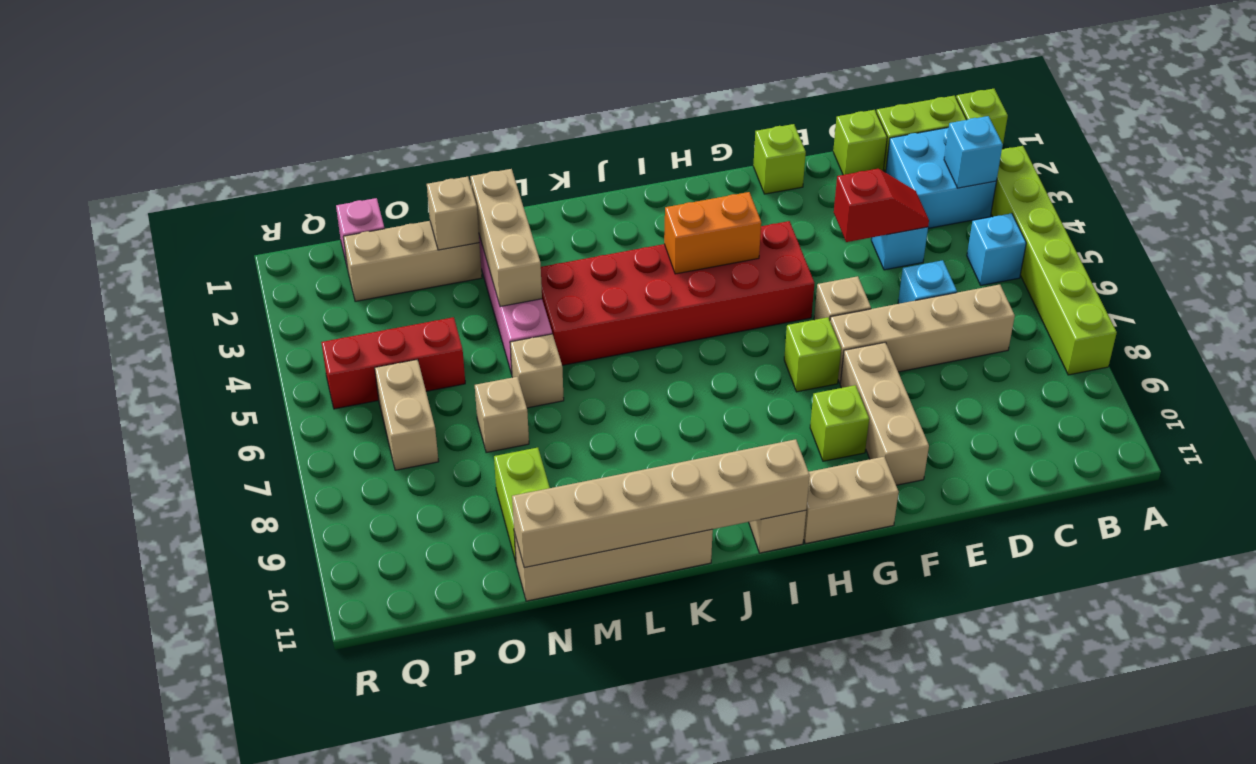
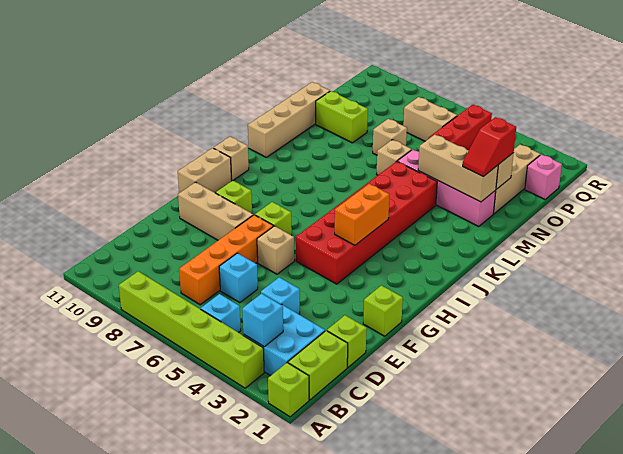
tan 1x4 brick [830,285,1015,383] -> orange 1x4 brick [179,215,273,305]
red 1x2 slope [834,169,929,242] -> red 1x2 slope moved to [463,117,516,177]
tan 1x6 brick [512,439,810,567] -> none

